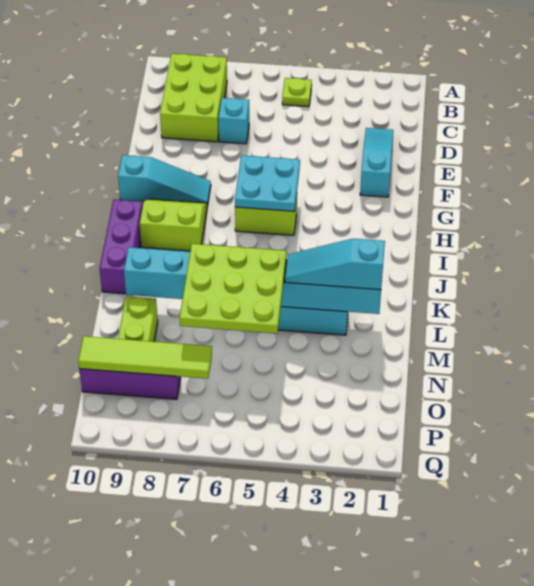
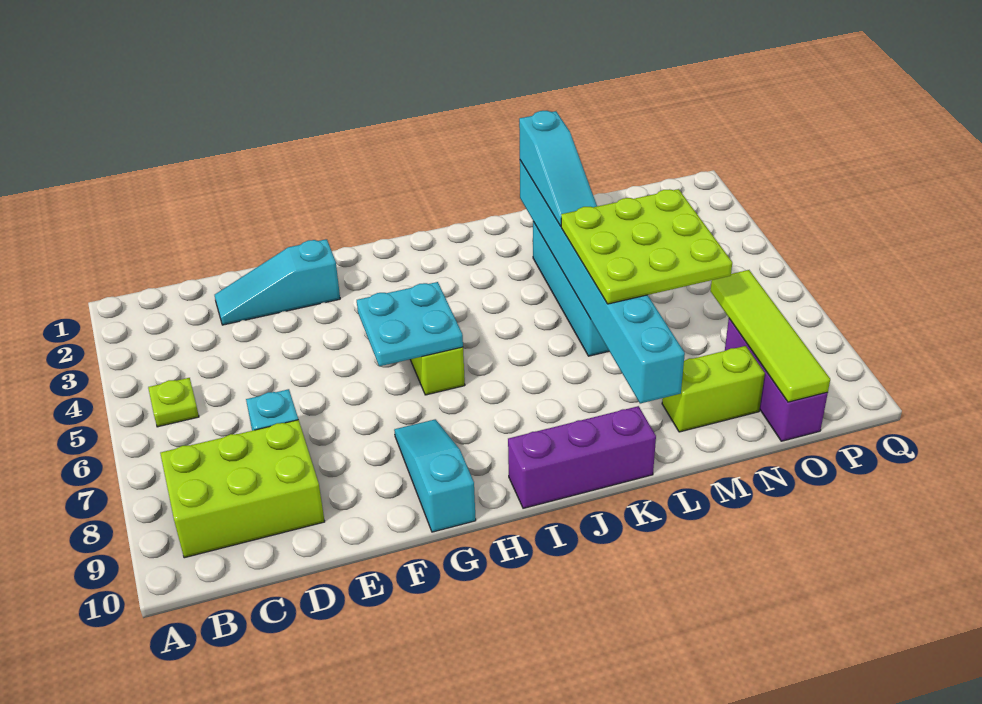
lime 2x2 slope [140,199,207,251] -> none

